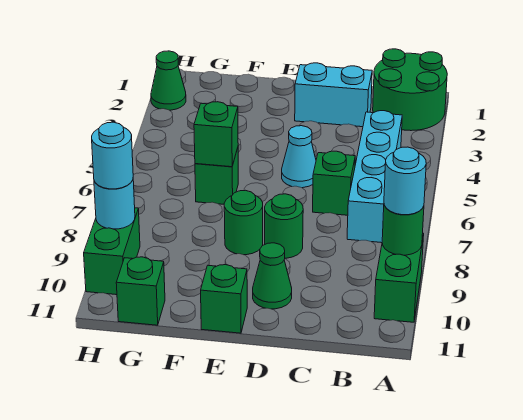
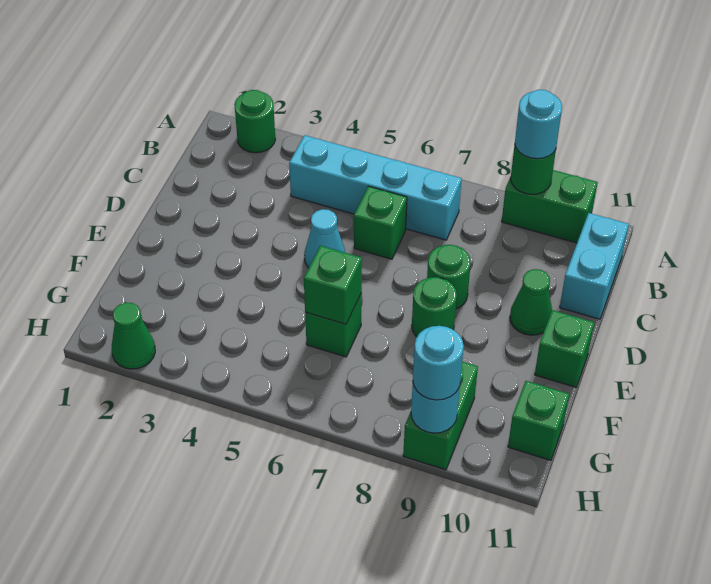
green 2x2 round brick [373,49,447,131] -> green 1x1 round brick [234,90,275,153]
cyan 1x2 brick [295,63,372,127] -> cyan 1x2 brick moved to [560,213,629,319]
green 1x2 brick [84,208,140,295] -> green 1x2 brick turned to [403,362,478,470]

